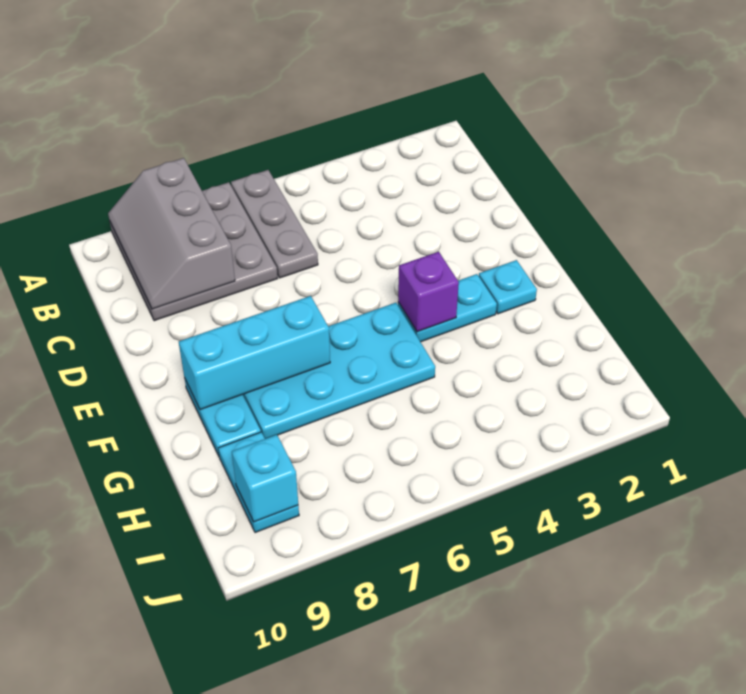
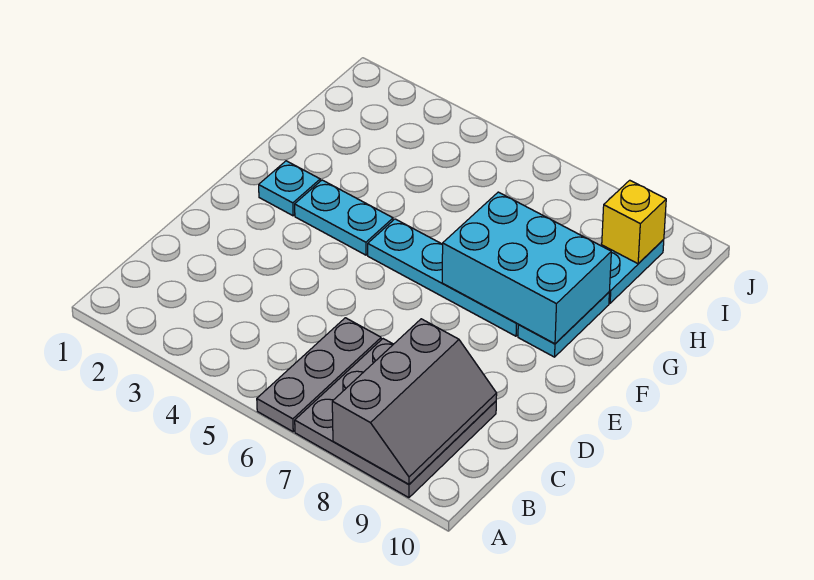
purple 1x1 brick [398,252,459,332] -> none
cyan 2x4 plate [243,303,435,439] -> cyan 1x4 plate [368,219,518,336]
cyan 1x3 brick [179,296,330,410] -> cyan 2x3 brick [442,192,611,344]
cyan 1x1 brick [232,435,298,522] -> yellow 1x1 brick [602,180,666,264]

